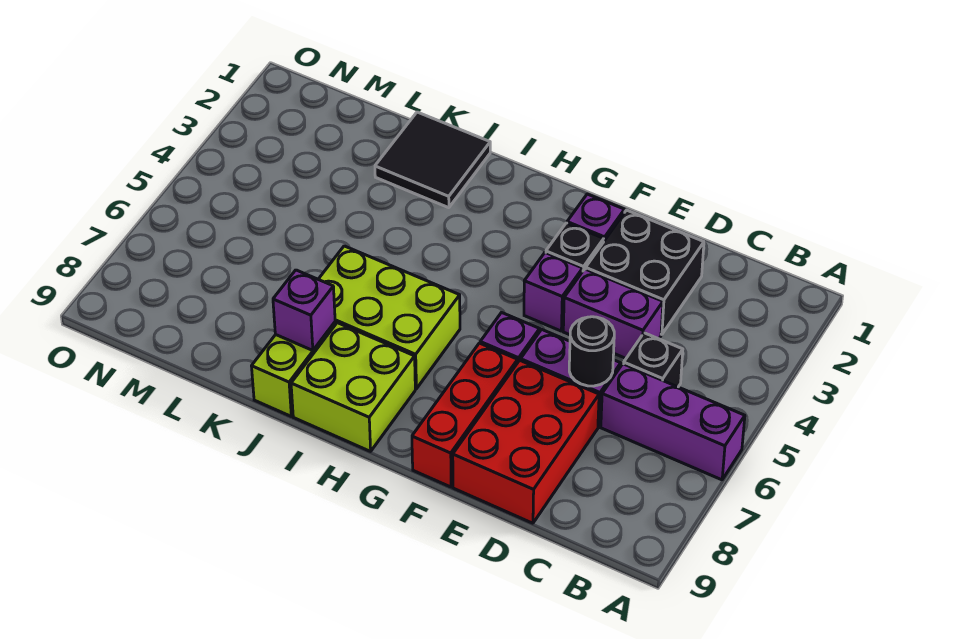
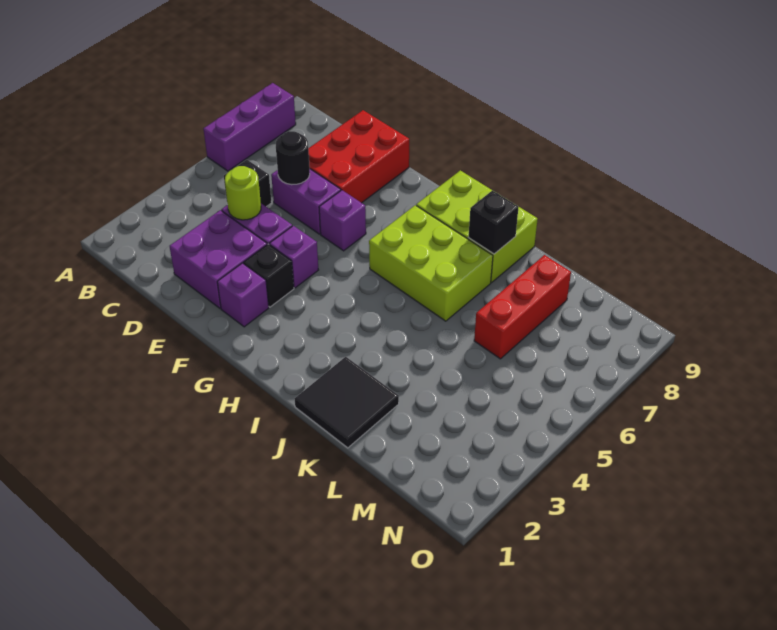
purple 1x3 brick [601,364,745,480] -> purple 1x3 brick turned to [203,83,296,171]
black 2x2 brick [586,210,704,334] -> purple 2x2 brick [170,210,267,308]
none -> lime 1x1 round brick [225,166,261,220]
red 1x3 brick [412,343,518,487] -> red 1x3 brick moved to [474,255,571,359]
purple 1x1 brick [273,270,335,351] -> black 1x1 brick [468,190,519,254]

